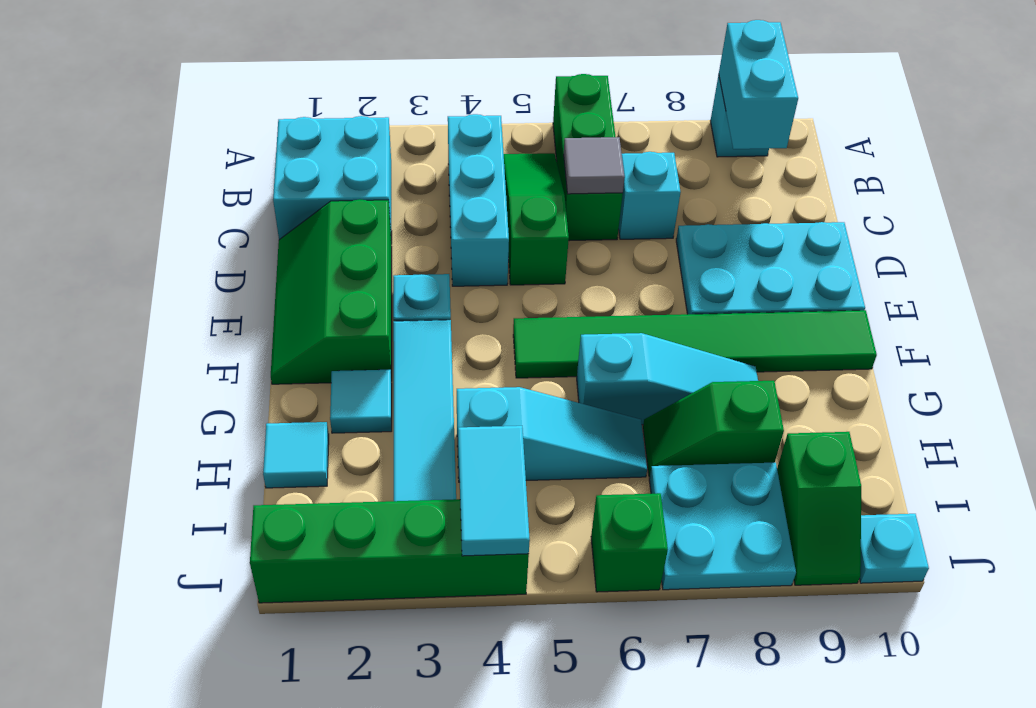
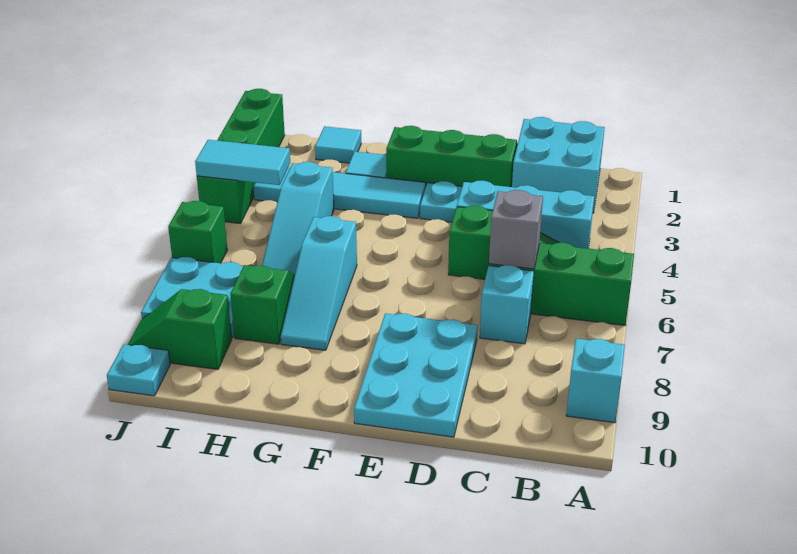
cyan 1x2 brick [719,20,798,149] -> none
grey 1x1 tile [564,137,625,194] -> grey 1x1 brick [489,190,543,269]
green 1x6 tile [513,310,877,378] -> none

